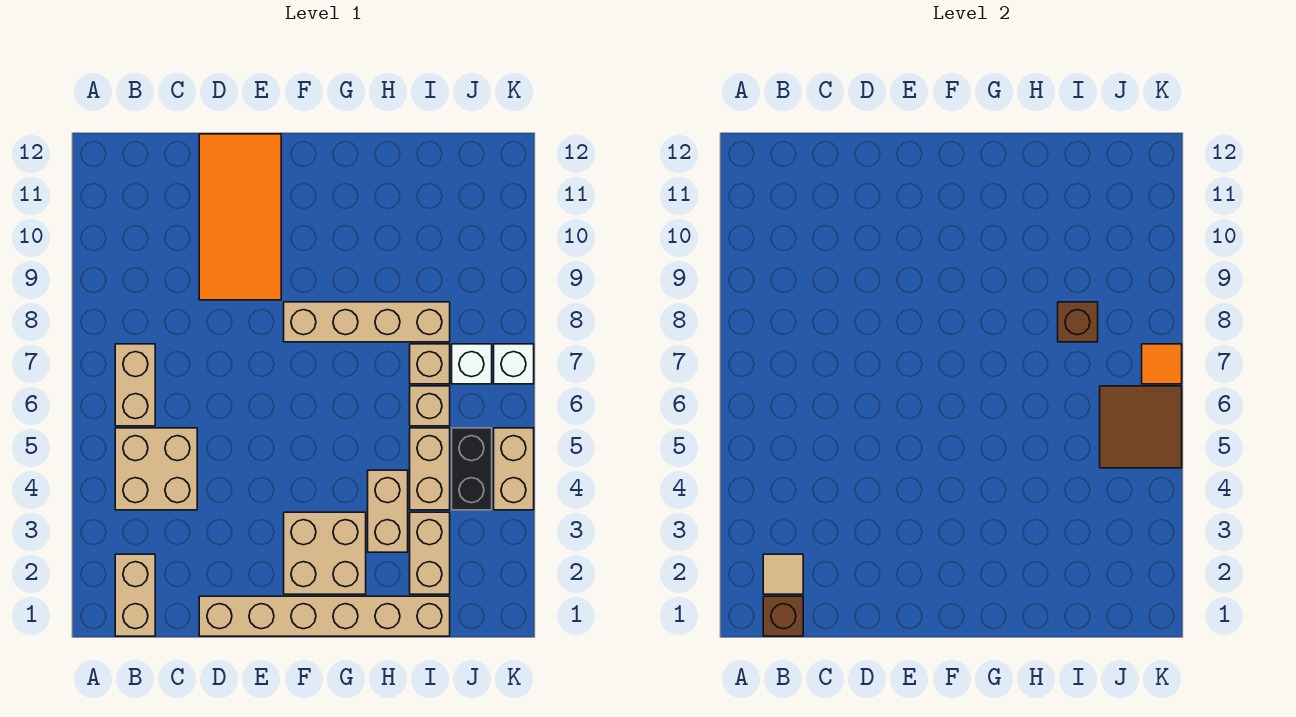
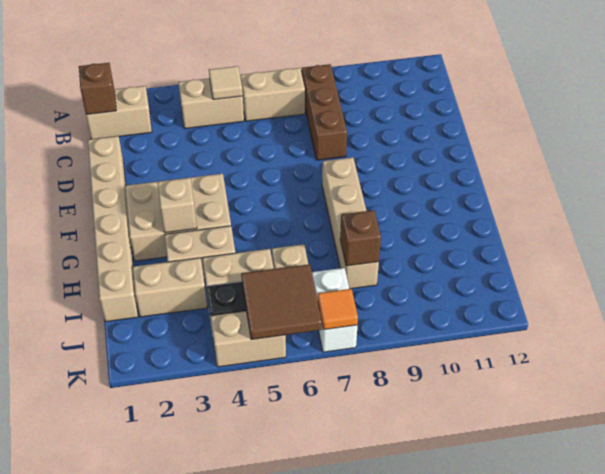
tan 1x1 tile [763,554,803,594] -> tan 1x1 tile moved to [209,66,243,100]
tan 2x2 brick [115,428,197,510] -> tan 1x2 brick [178,78,244,129]
none -> brown 1x3 brick [302,64,347,160]
orange 2x4 tile [199,134,281,300] -> none
tan 2x2 brick [284,512,366,594] -> tan 2x3 brick [125,174,231,261]
tan 1x1 brick [410,344,450,384] -> tan 1x1 brick moved to [158,178,197,233]

